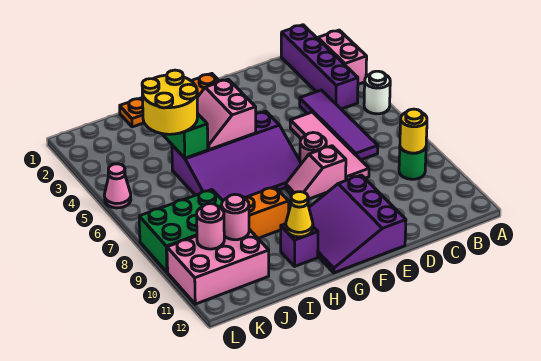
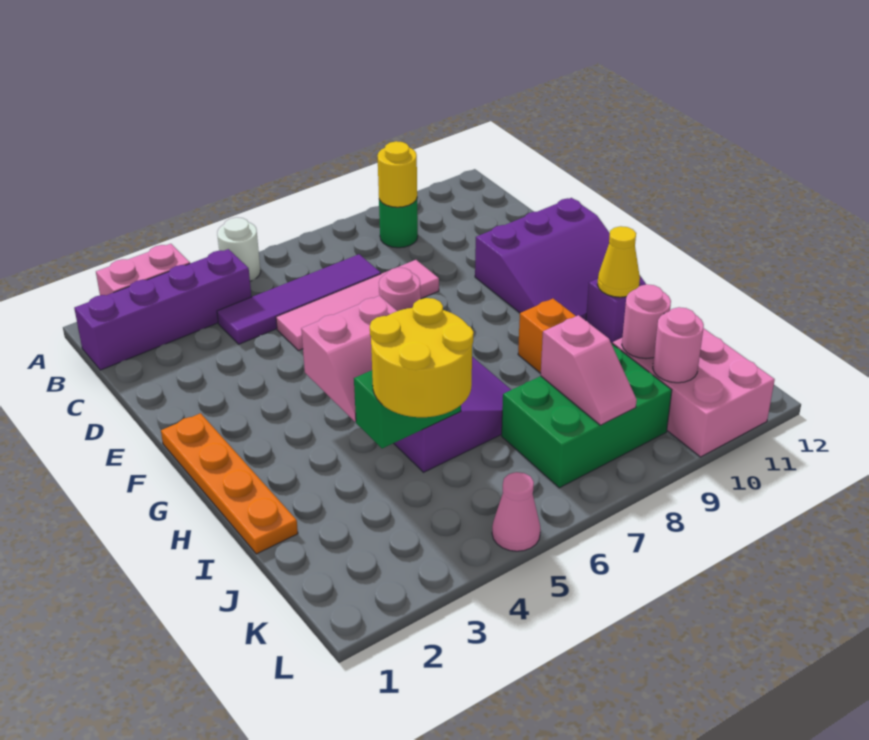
pink 1x2 slope [286,146,346,199] -> pink 1x2 slope moved to [541,315,637,425]
green 2x3 brick [139,190,223,272] -> green 2x3 brick turned to [502,343,672,488]

